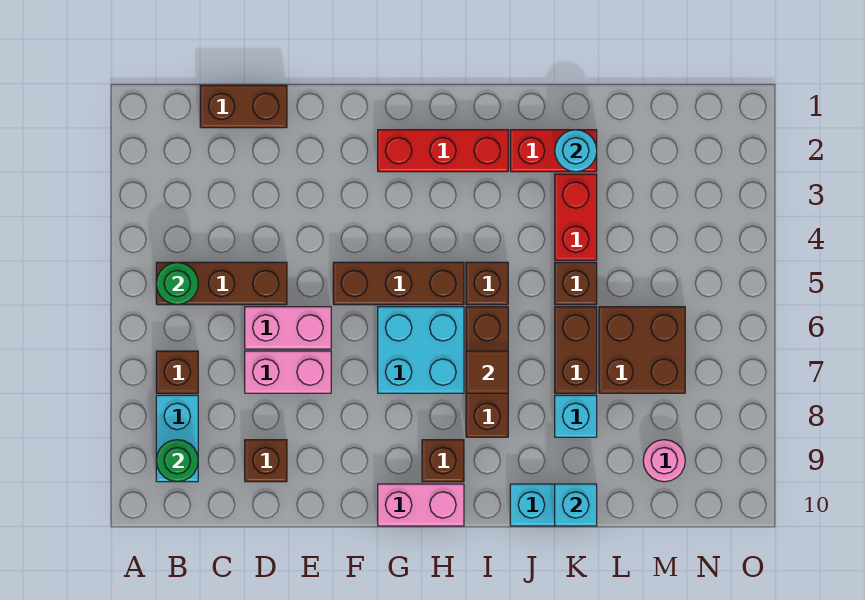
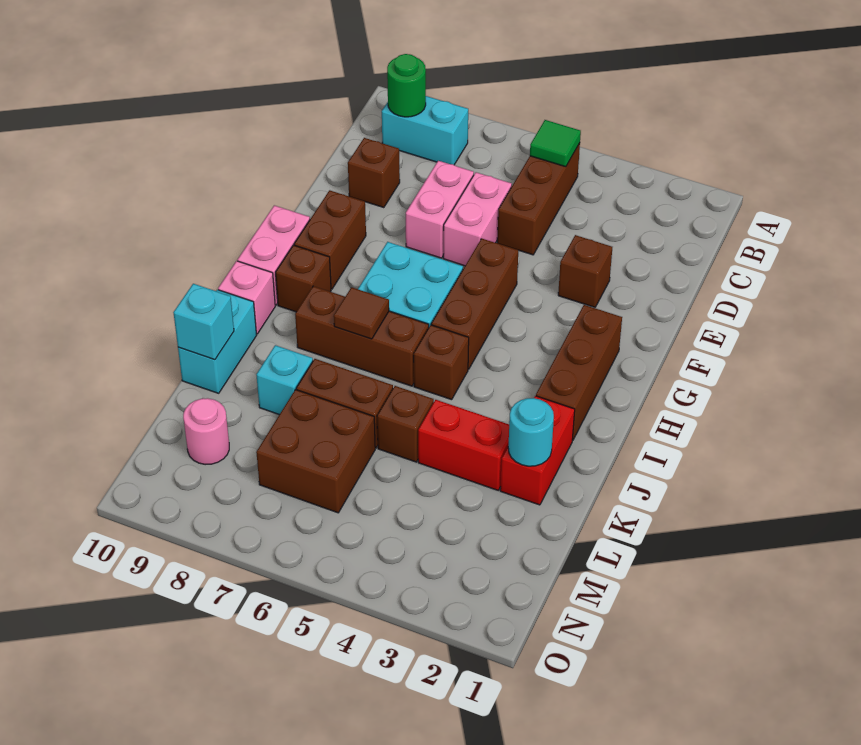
green 1x1 round brick [156,263,198,305] -> green 1x1 tile [530,120,581,167]
brown 1x1 brick [156,351,198,393] -> brown 1x1 brick moved to [558,235,612,307]
brown 1x2 brick [200,85,287,128] -> brown 1x2 brick moved to [294,190,366,289]
red 1x3 brick [378,130,508,172] -> brown 1x3 brick [536,305,622,441]
none -> pink 1x1 brick [218,261,275,334]

